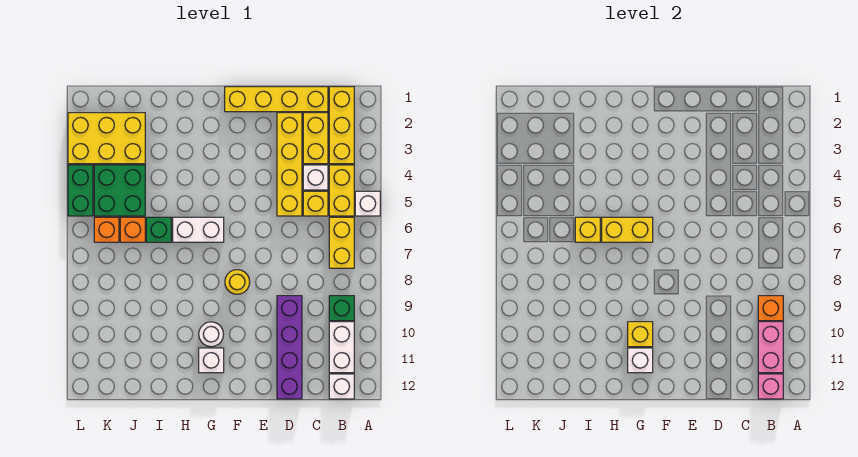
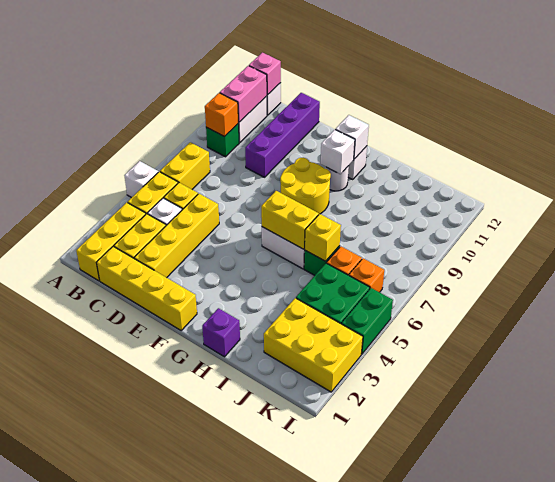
yellow 1x1 round brick [225,270,250,294] -> yellow 2x2 round brick [280,158,331,214]
yellow 1x1 brick [628,322,653,347] -> white 1x1 brick [321,130,355,174]
none -> purple 1x1 brick [202,308,240,357]

